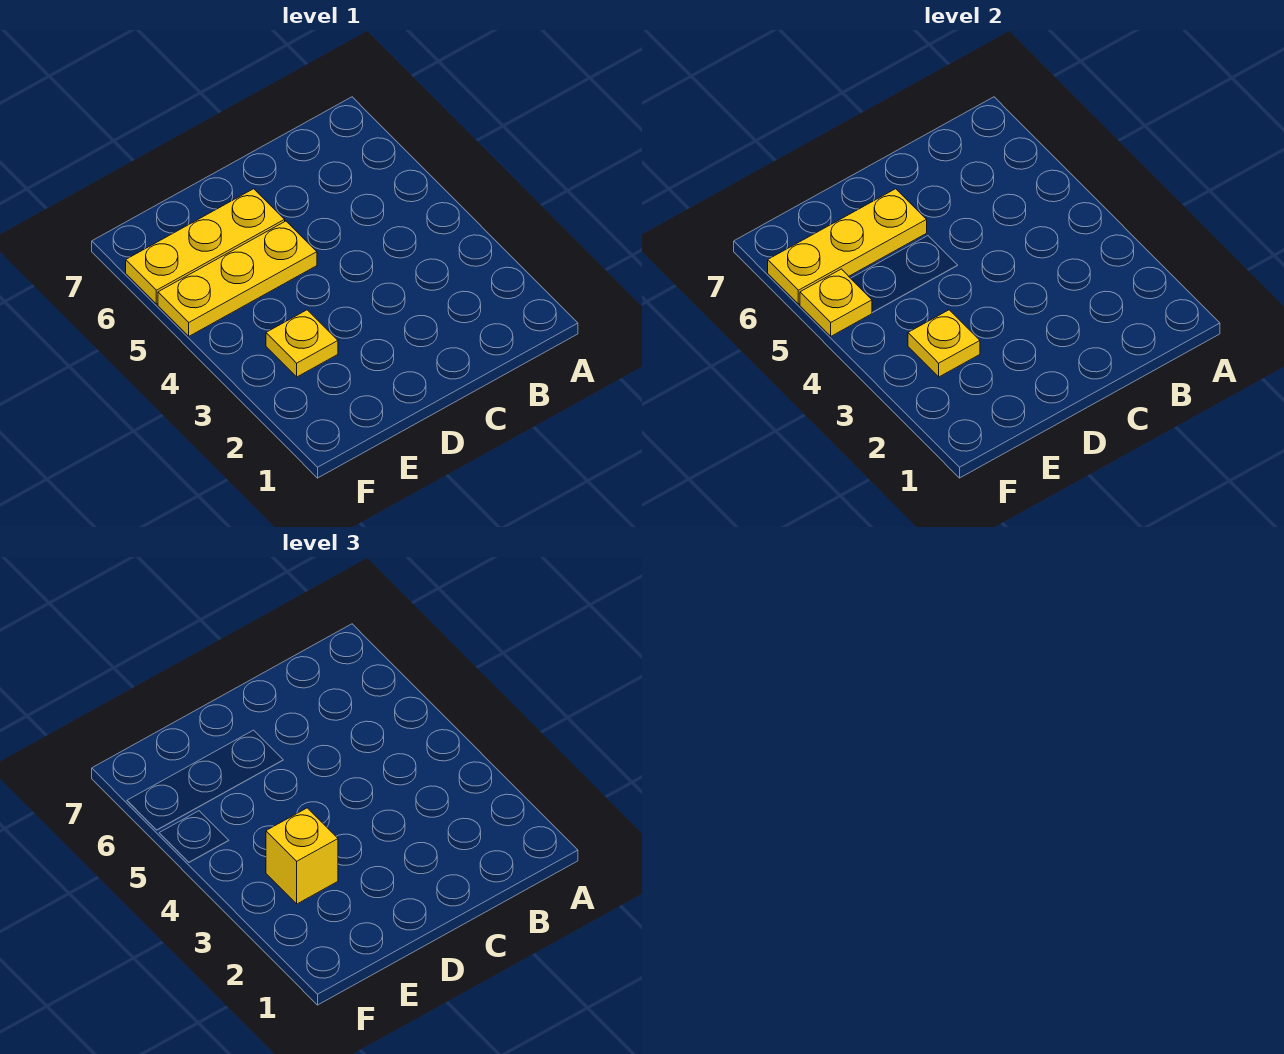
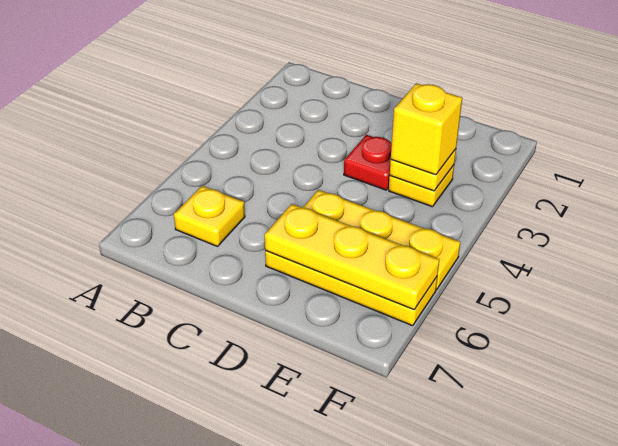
none -> red 1x1 plate [344,135,392,190]
yellow 1x1 plate [800,269,872,336] -> yellow 1x1 plate moved to [174,186,245,246]

